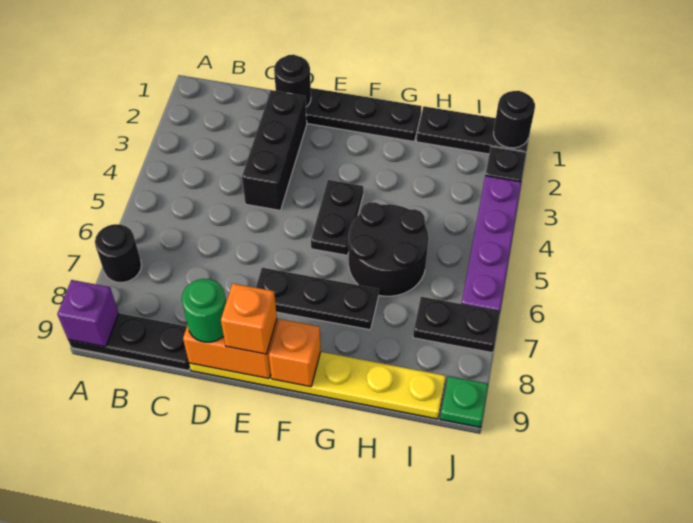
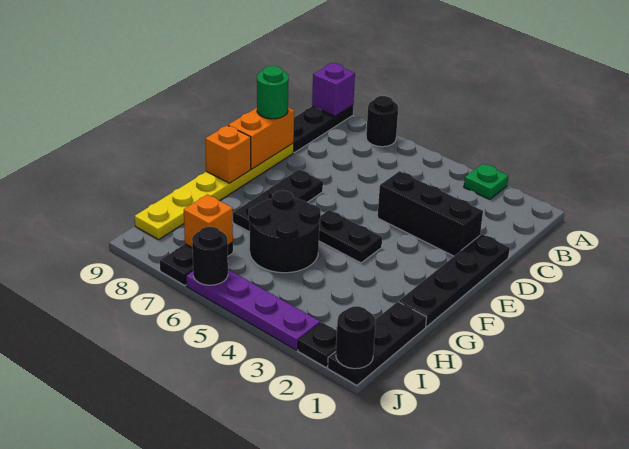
black 1x1 round brick [274,55,311,107] -> black 1x1 round brick moved to [192,227,228,285]
orange 1x1 brick [221,283,277,354] -> orange 1x1 brick moved to [184,194,233,247]
green 1x1 plate [440,376,488,427] -> green 1x1 plate moved to [464,164,508,199]

